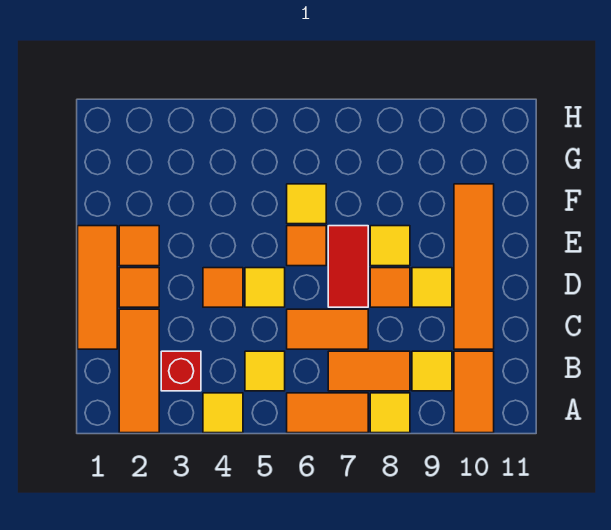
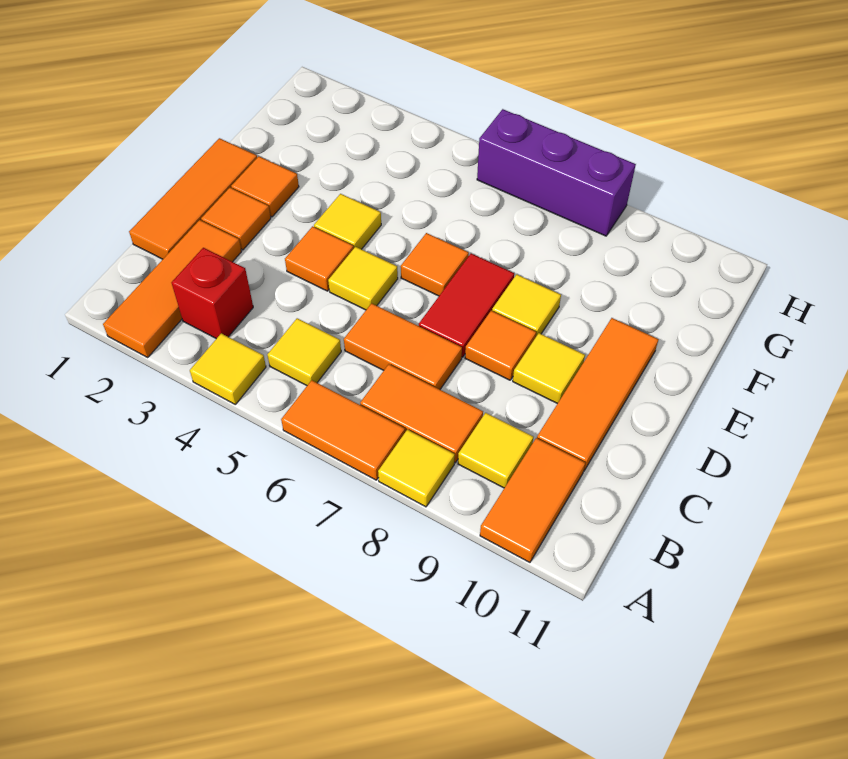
orange 1x4 tile [454,184,494,349] -> orange 1x3 tile [537,318,659,470]
yellow 1x1 tile [287,184,326,224] -> yellow 1x1 tile moved to [314,194,381,249]
none -> purple 1x3 brick [477,109,636,236]

